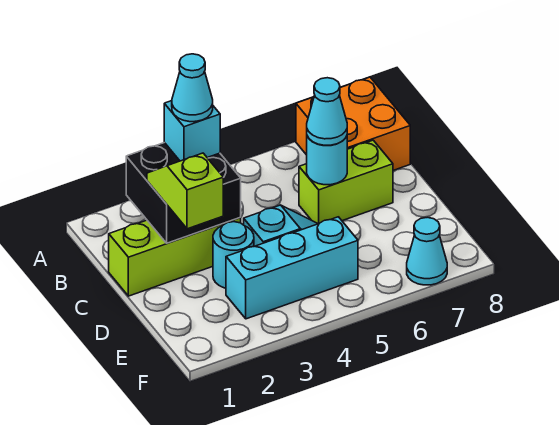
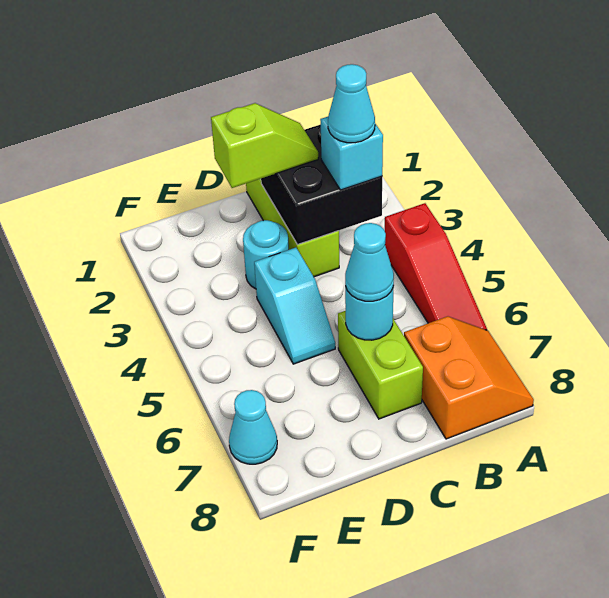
none -> red 1x3 slope [385,203,487,330]
orange 2x2 brick [296,77,410,170] -> orange 2x2 slope [404,316,534,439]
cyan 1x3 brick [226,217,358,319] -> none

